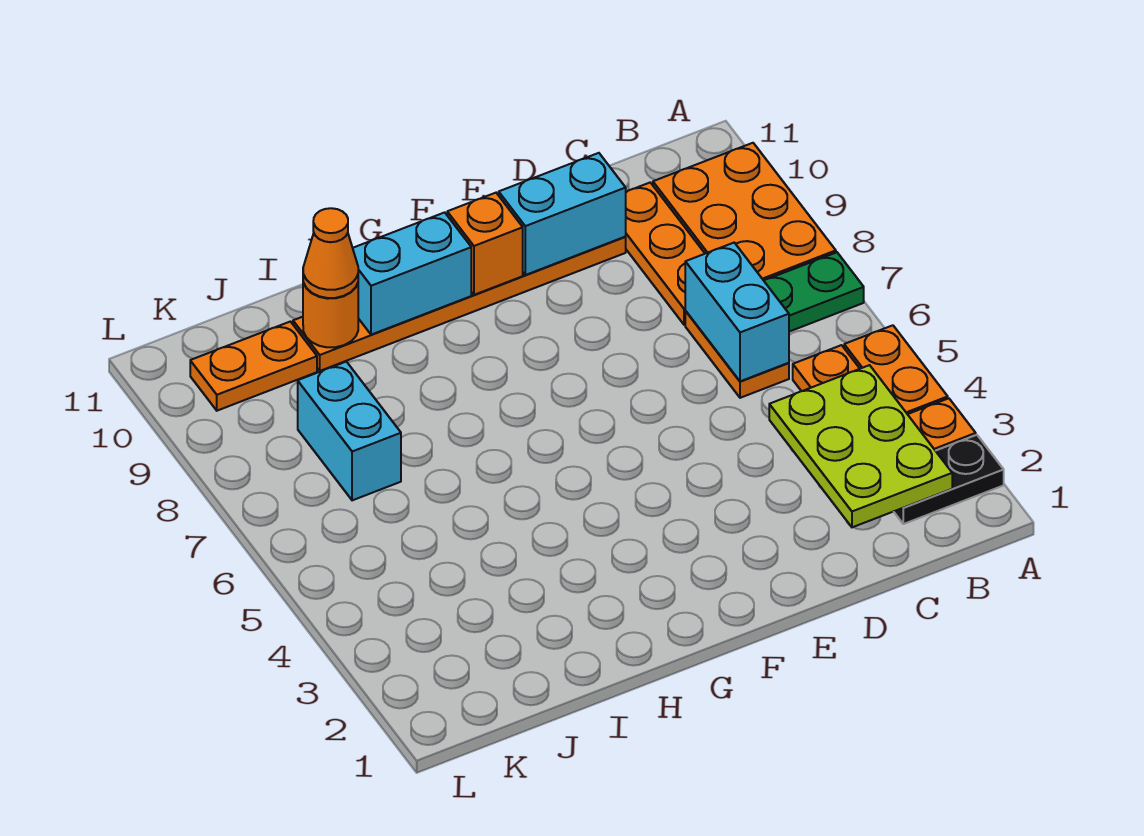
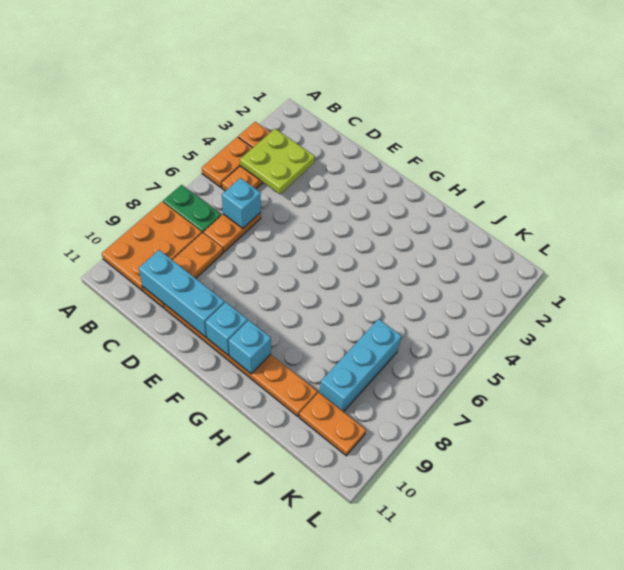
black 1x2 plate [894,435,1004,524] -> none
lime 2x3 plate [769,365,952,527] -> lime 2x2 plate [240,129,315,194]
cyan 1x2 brick [685,243,789,381] -> cyan 1x1 brick [222,178,261,228]
cyan 1x2 brick [499,153,626,275] -> cyan 1x3 brick [139,250,225,337]
orange 1x1 brick [447,193,523,295] -> cyan 1x1 brick [205,302,248,356]
cyan 1x2 brick [353,212,471,335] -> cyan 1x1 brick [228,320,271,374]
orange 1x1 round brick [303,283,358,347] -> none
orange 1x1 cone [303,208,358,298] -> none
cyan 1x2 brick [298,362,401,500] -> cyan 1x3 brick [319,319,402,412]

